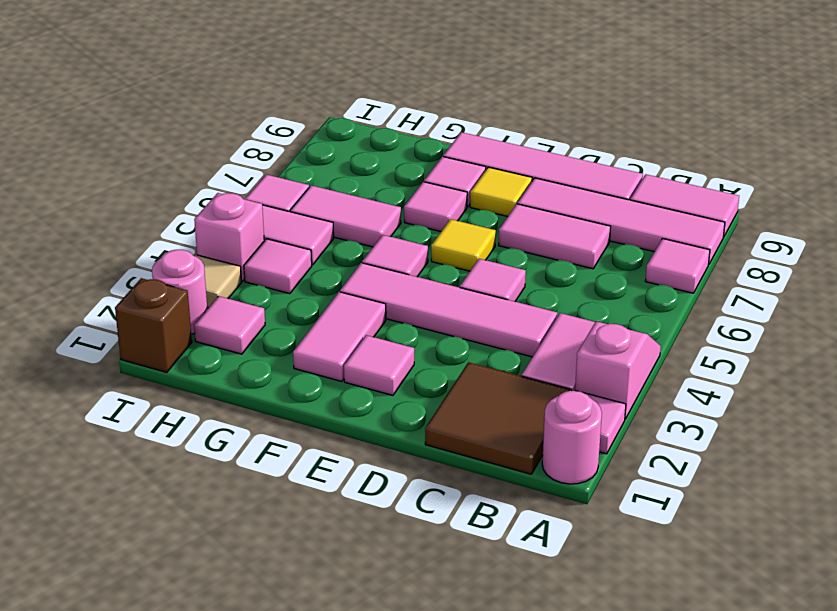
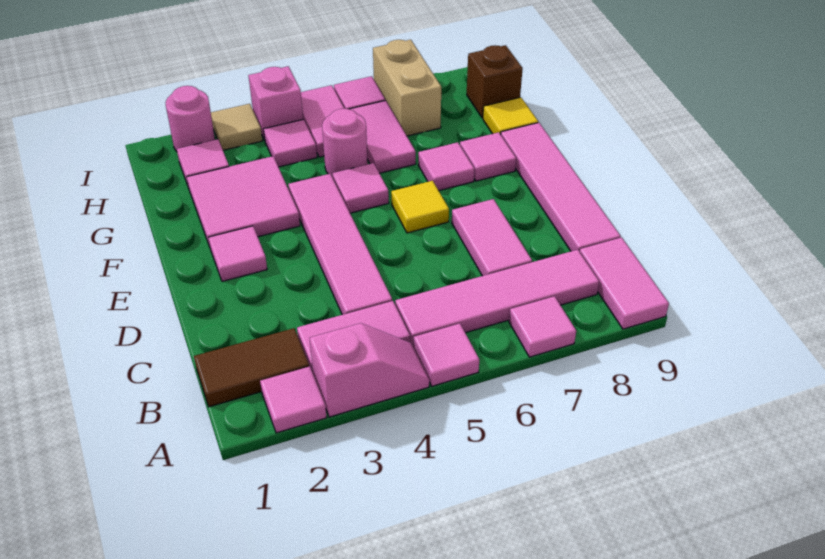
pink 1x1 round brick [542,391,602,484] -> pink 1x1 round brick moved to [322,109,368,177]
pink 1x4 tile [517,178,725,265] -> pink 1x4 tile turned to [395,250,599,345]
brown 2x2 tile [425,362,572,474] -> brown 1x2 tile [194,328,309,407]
pink 1x1 tile [460,259,526,301] -> pink 1x1 tile moved to [413,323,479,386]
yellow 1x1 tile [470,167,532,217] -> yellow 1x1 tile moved to [483,97,538,134]
pink 1x2 tile [293,292,386,381] -> pink 2x2 tile [187,156,300,247]
none -> tan 1x2 brick [373,40,441,136]
brown 1x1 brick [115,278,192,372] -> brown 1x1 brick moved to [467,45,523,118]

